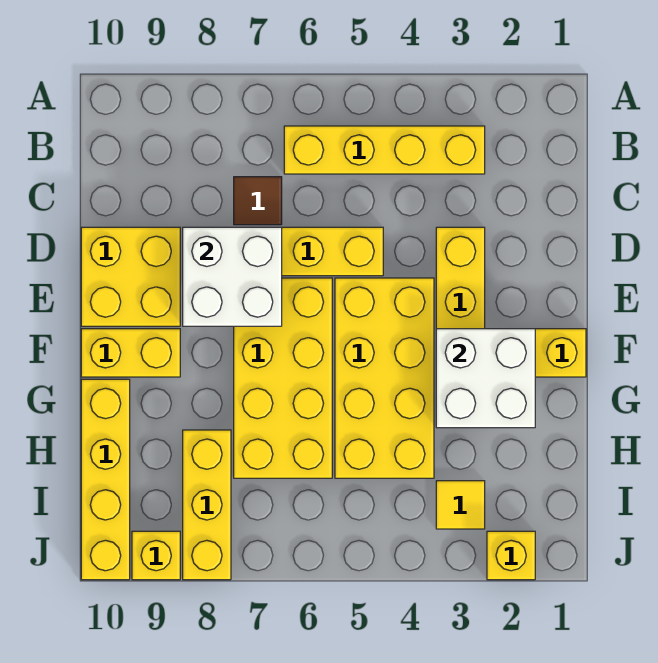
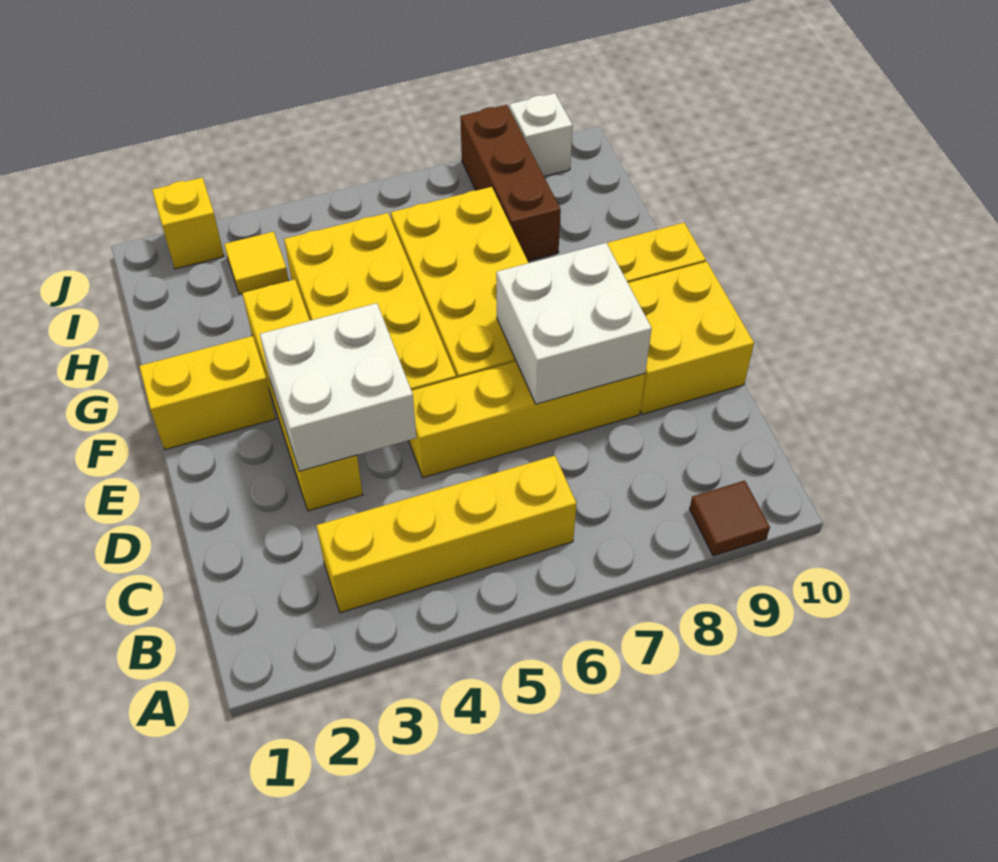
brown 1x1 tile [234,177,282,225] -> brown 1x1 tile moved to [690,481,770,556]
white 2x2 brick [436,329,535,428] -> white 2x2 brick moved to [260,303,416,472]
yellow 1x4 brick [81,379,130,580] -> none
yellow 1x3 brick [183,430,231,580] -> brown 1x3 brick [460,105,561,261]
yellow 1x1 brick [132,531,180,580] -> white 1x1 brick [509,93,573,176]

